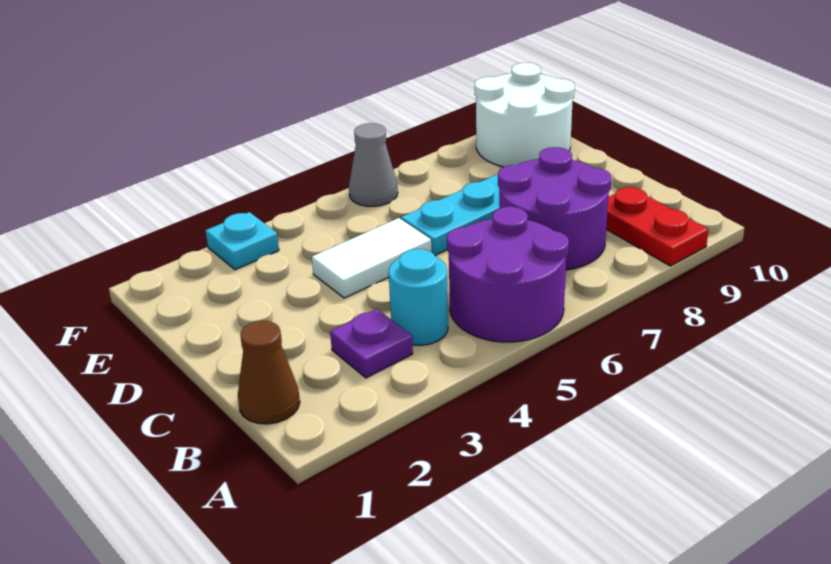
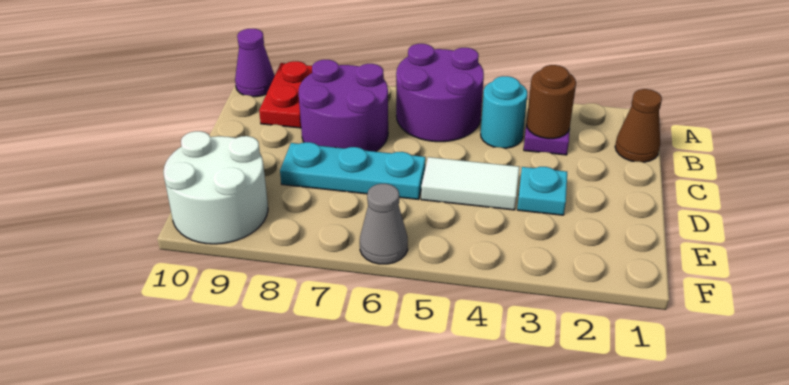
none -> purple 1x1 cone [235,29,275,97]
none -> brown 1x1 round brick [526,65,576,139]
cyan 1x1 plate [206,212,279,270] -> cyan 1x1 plate moved to [517,167,567,215]

